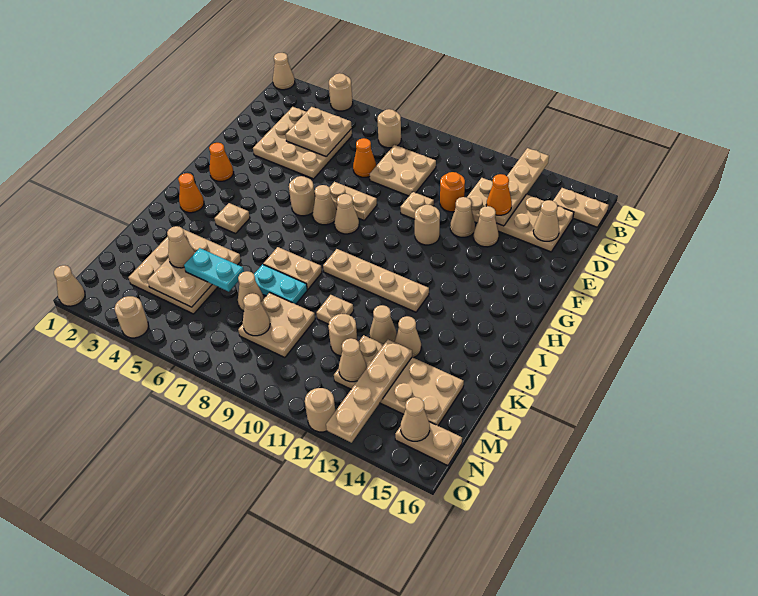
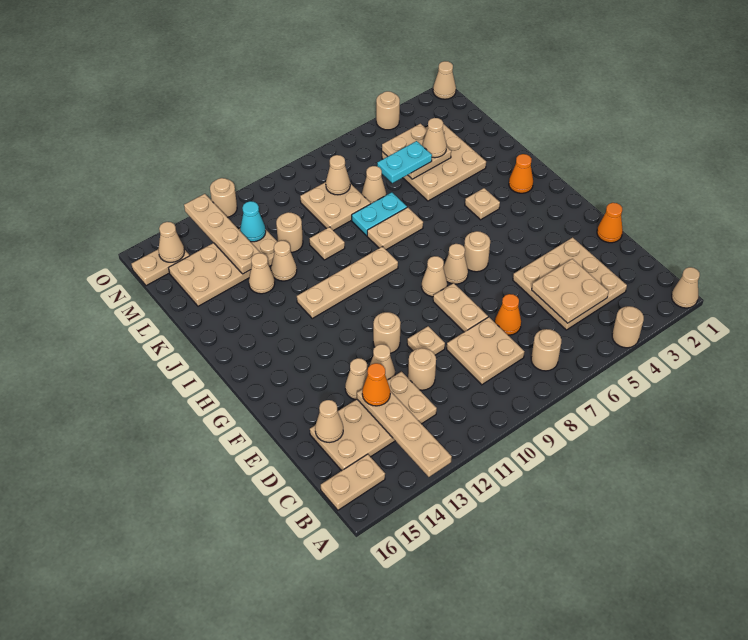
orange 1x1 round brick [440,172,465,212] -> tan 1x1 round brick [408,348,436,390]
tan 1x2 plate [329,182,377,220] -> tan 1x2 plate turned to [433,283,488,332]
orange 1x1 cone [209,143,234,181] -> orange 1x1 cone moved to [597,203,623,243]
tan 1x1 cone [339,338,367,382] -> cyan 1x1 cone [240,201,266,242]

